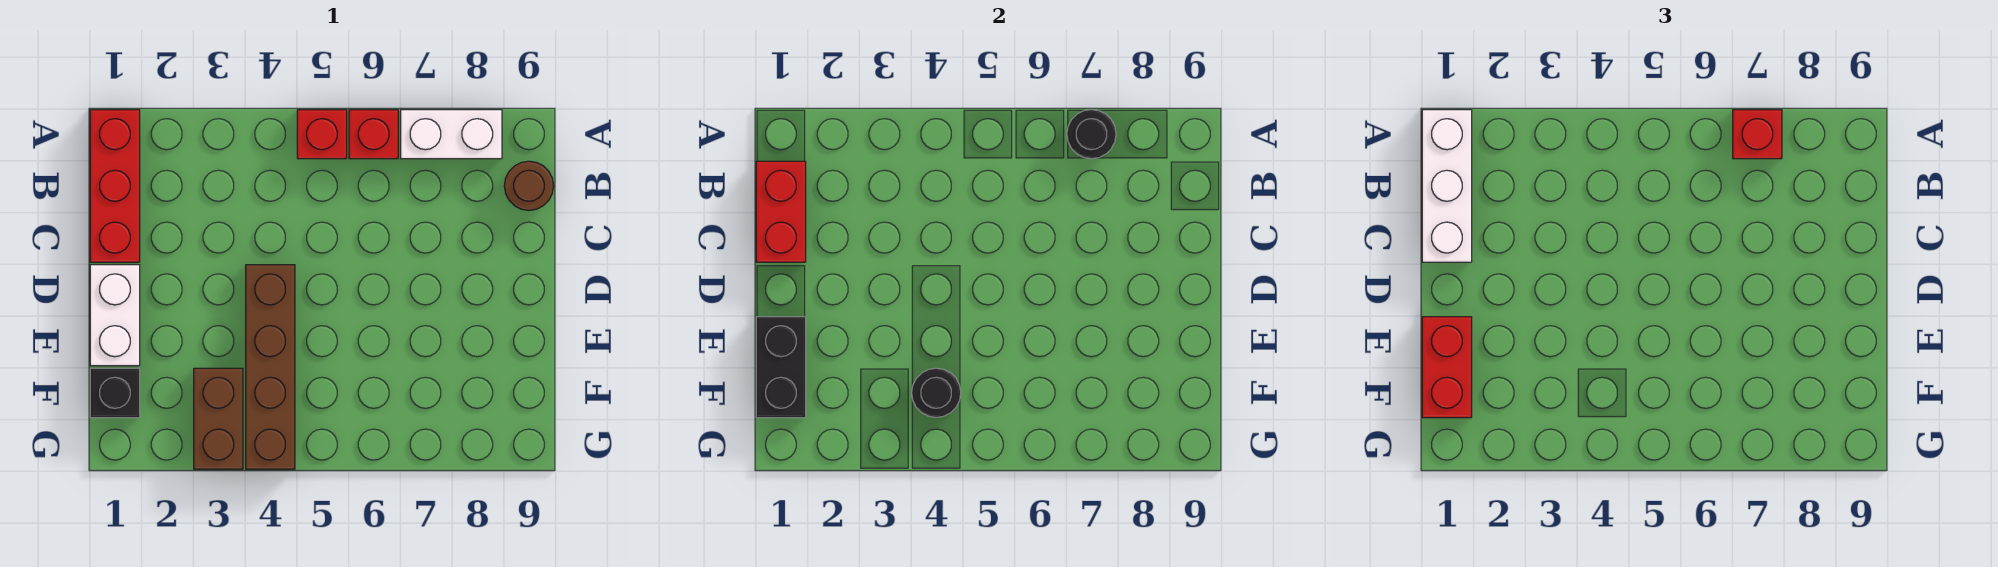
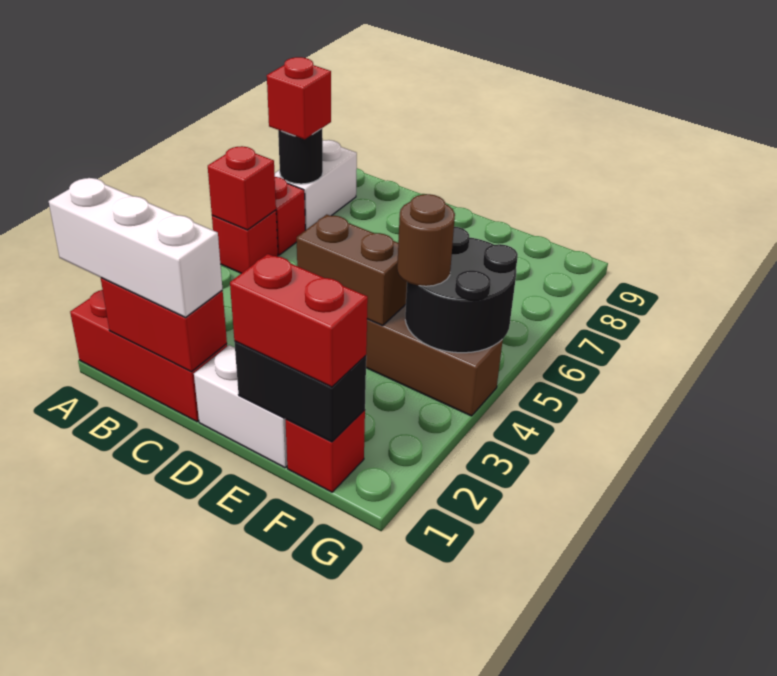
none -> red 1x1 brick [208,146,276,230]
brown 1x1 round brick [504,161,554,210] -> brown 1x1 round brick moved to [397,194,455,286]
black 1x1 brick [90,368,140,418] -> red 1x1 brick [286,410,365,492]
brown 1x2 brick [194,368,243,469] -> brown 1x2 brick moved to [297,215,407,325]
black 1x1 round brick [912,368,961,417] -> black 2x2 round brick [405,227,518,353]

